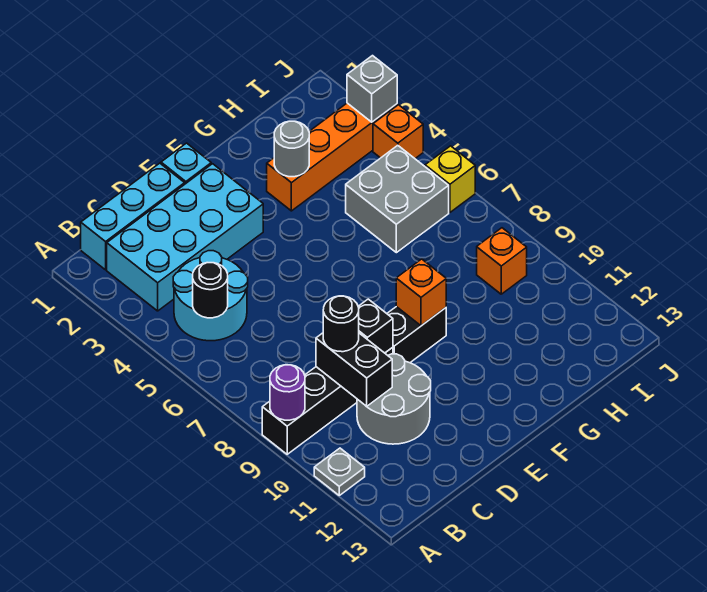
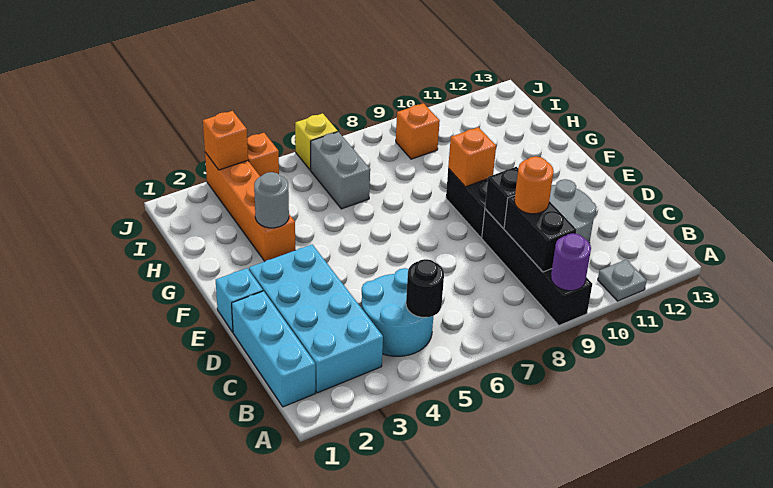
black 1x2 brick [316,333,392,406] -> black 1x2 brick turned to [504,195,576,272]
black 1x1 round brick [323,296,359,352] -> orange 1x1 round brick [514,156,554,214]
grey 2x2 brick [346,145,449,253] -> grey 1x2 brick [311,132,370,209]
grey 1x1 brick [347,56,397,122] -> orange 1x1 brick [203,111,248,170]

